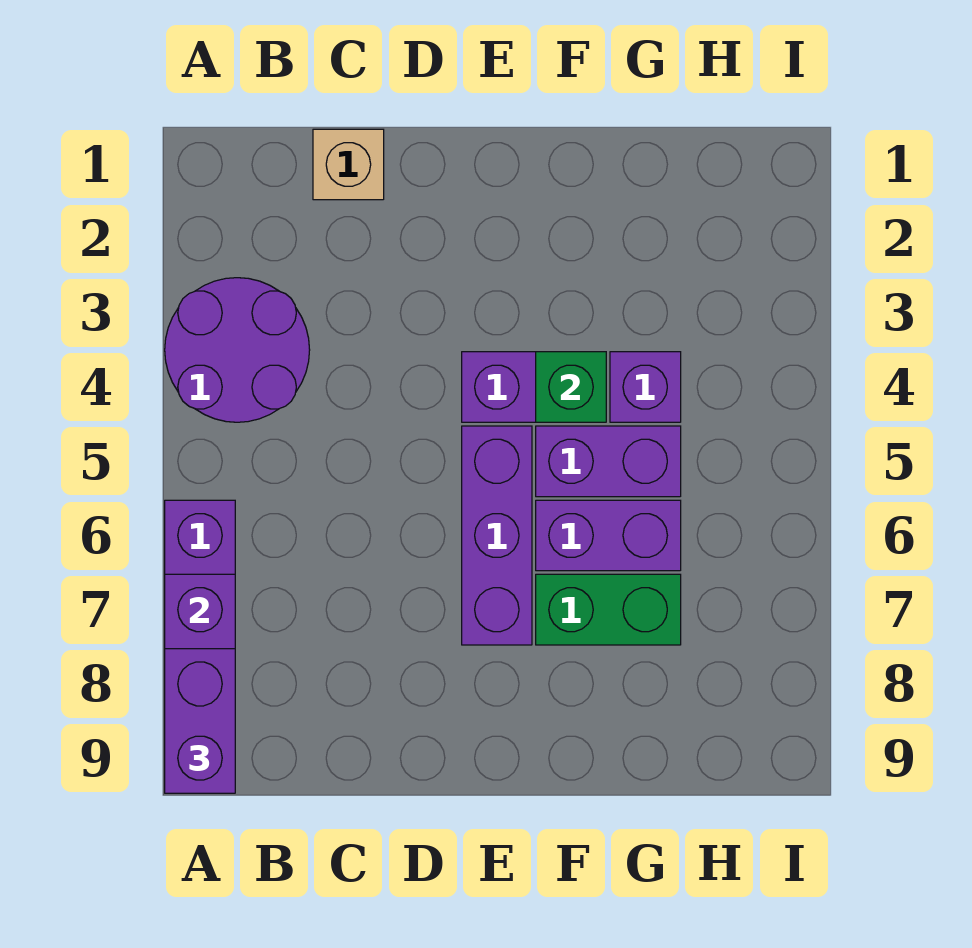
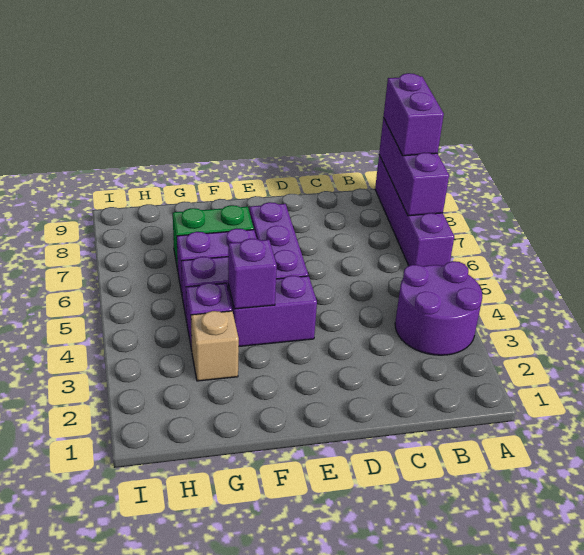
tan 1x1 brick [313,129,384,200] -> tan 1x1 brick moved to [191,311,239,381]
green 1x1 brick [536,352,606,422] -> purple 1x1 brick [228,239,277,309]

